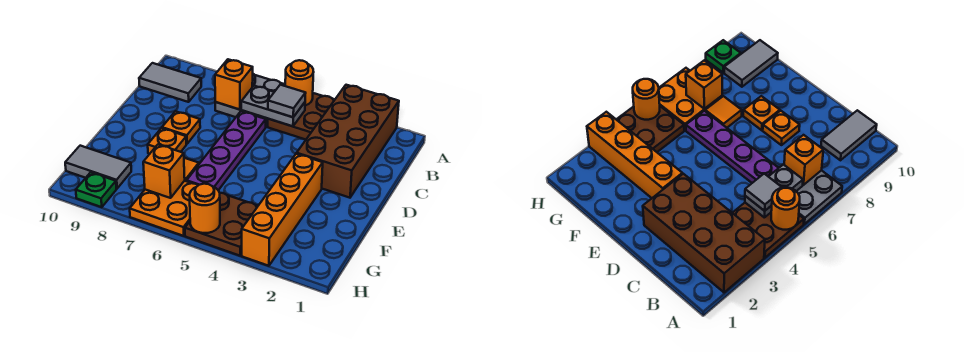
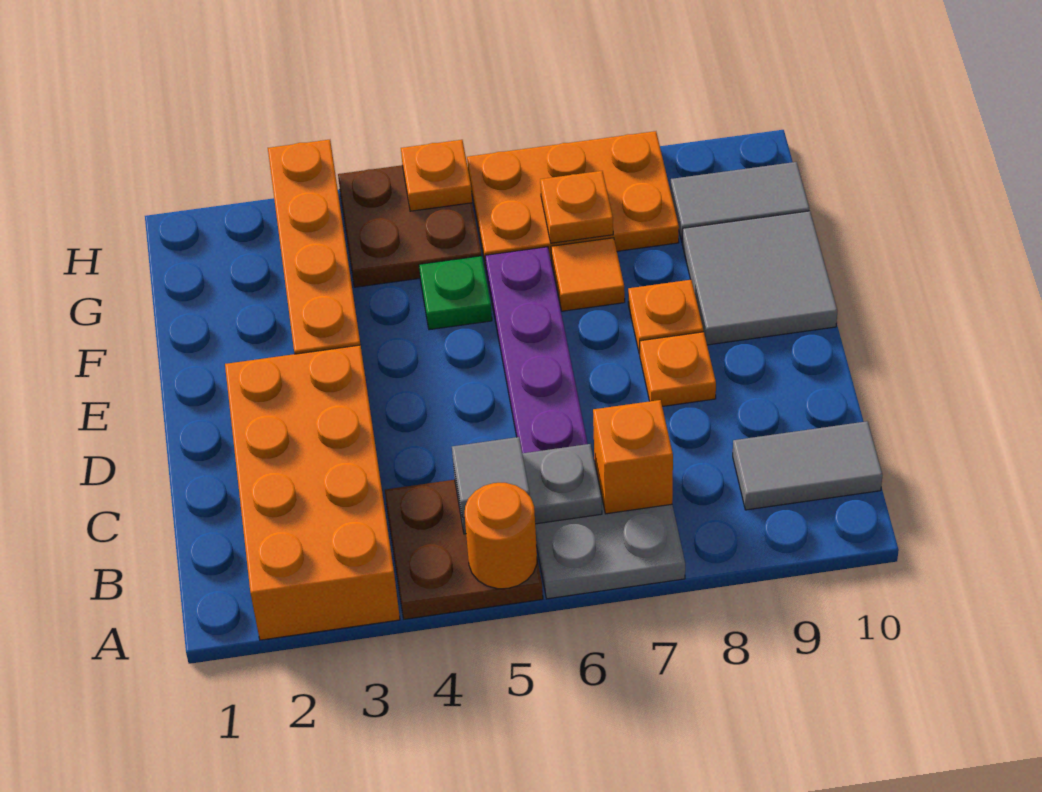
brown 2x4 brick [297,85,399,198] -> orange 2x4 brick [225,345,400,640]
none -> grey 2x2 tile [682,211,837,345]
orange 2x2 plate [130,181,198,236] -> orange 2x3 plate [467,131,679,267]
orange 1x1 brick [143,145,185,198] -> orange 1x1 plate [540,171,613,243]
orange 1x1 round brick [190,184,220,233] -> orange 1x1 plate [401,140,472,211]
green 1x1 plate [76,172,116,207] -> green 1x1 plate moved to [419,256,492,330]

